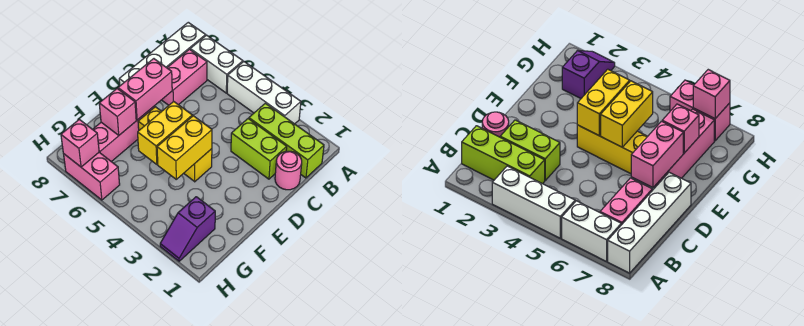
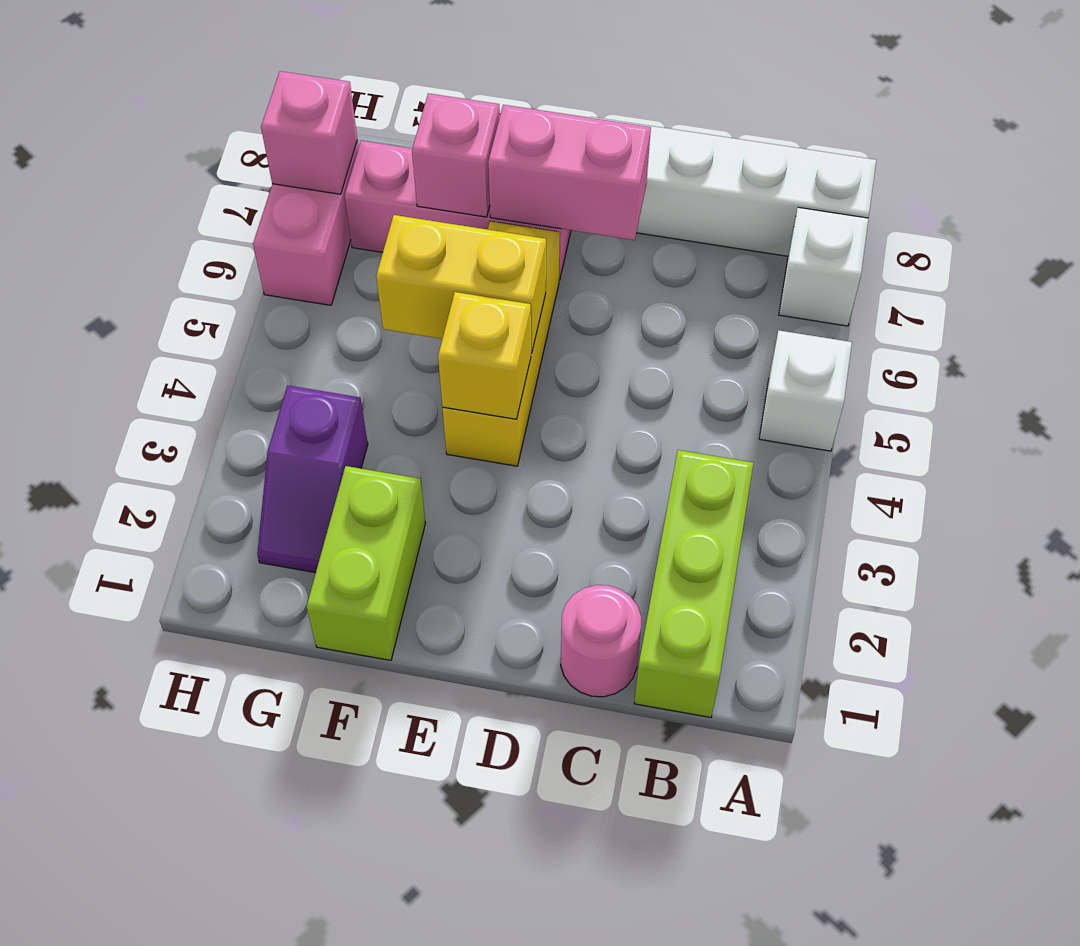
white 1x3 brick [227,62,301,124] -> white 1x1 brick [759,330,852,451]
white 1x2 brick [190,35,243,93] -> white 1x1 brick [779,207,869,326]
pink 1x2 brick [162,49,207,105] -> none
lime 1x2 brick [231,119,287,179] -> lime 1x2 brick moved to [307,466,425,660]
yellow 1x2 brick [157,116,212,179] -> yellow 1x1 brick [438,292,531,419]
purple 1x2 slope [160,197,215,261] -> purple 1x2 slope turned to [257,385,368,573]

